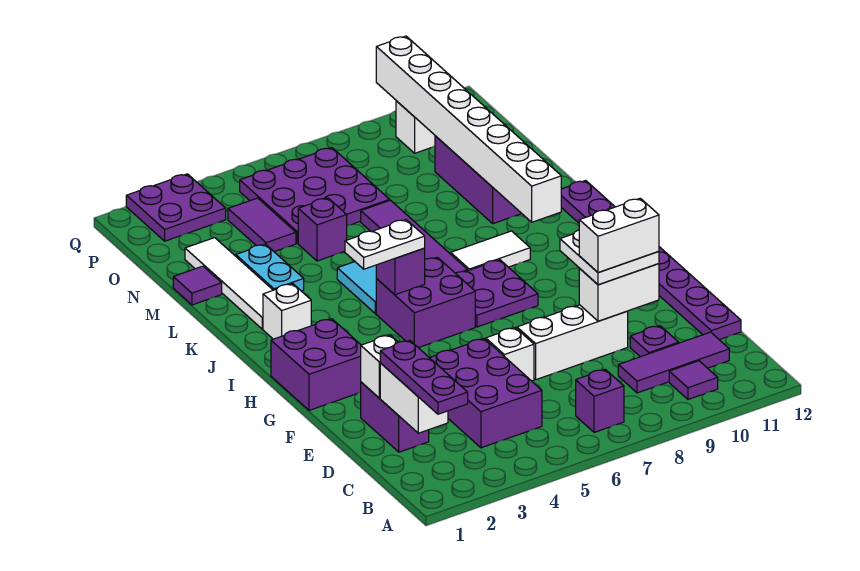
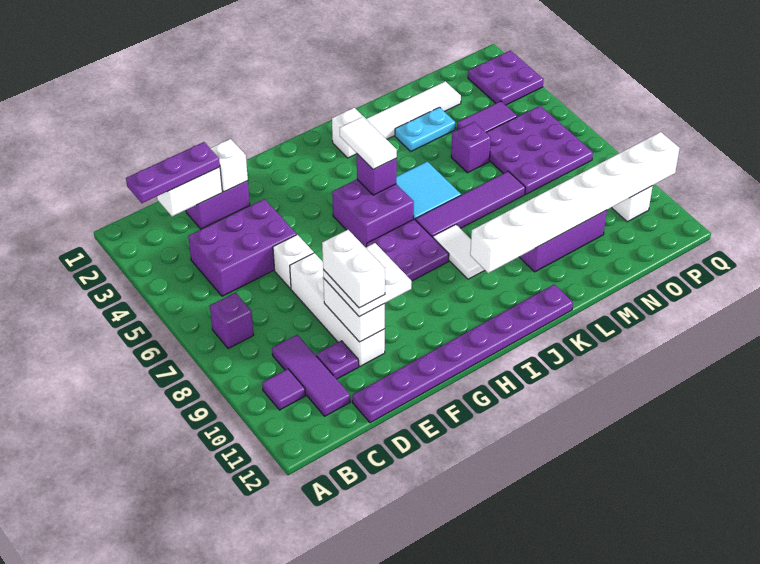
white 1x3 brick [517,305,628,380] -> white 1x4 brick [290,253,385,366]
purple 2x2 brick [271,319,361,410] -> none
white 1x2 plate [345,220,425,269] -> white 1x2 tile [340,117,397,169]
purple 1x1 tile [173,266,222,305] -> none

